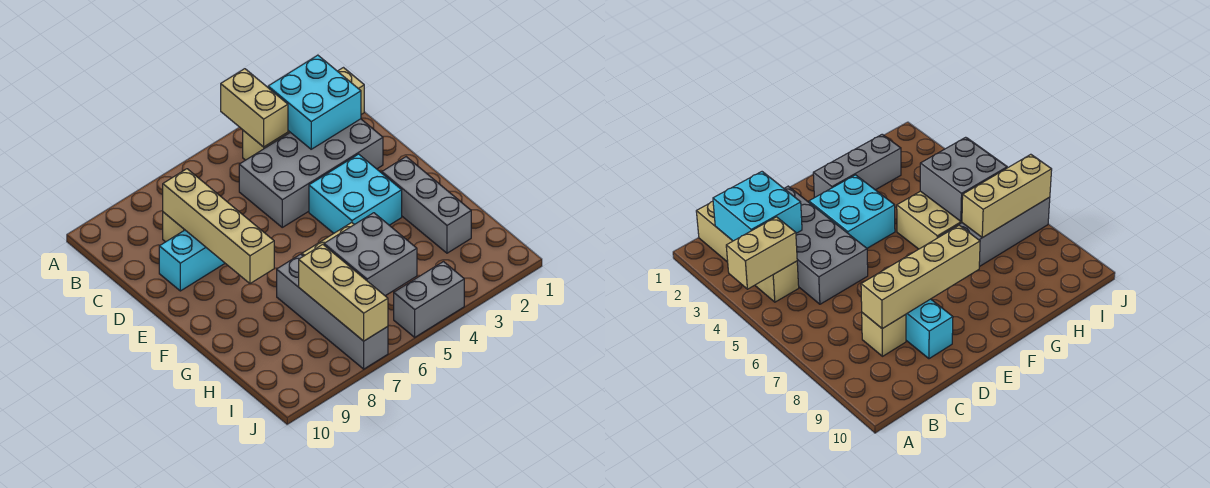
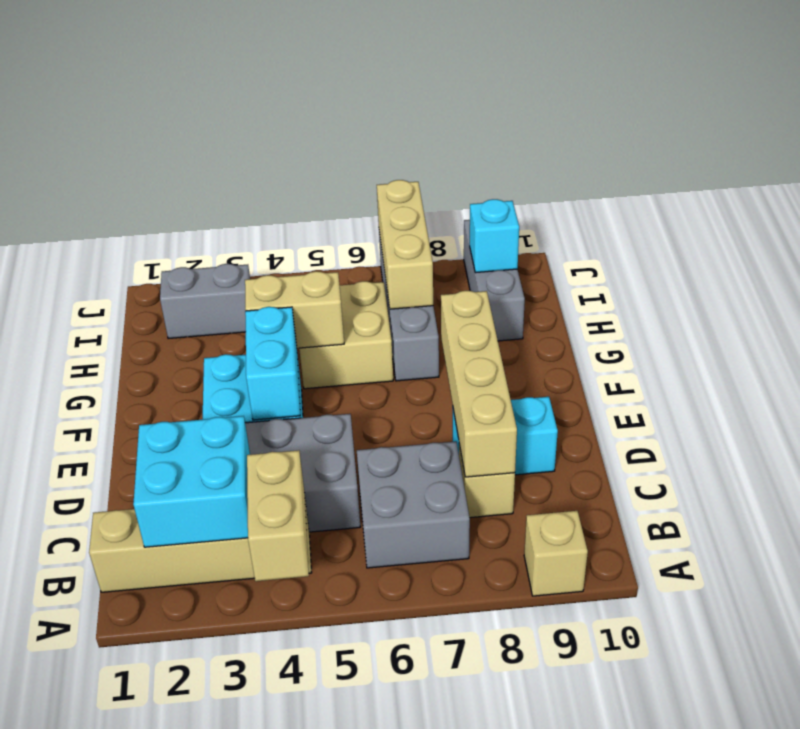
none -> tan 1x1 brick [524,511,588,596]
none -> cyan 1x2 brick [245,307,300,420]
grey 1x3 brick [382,157,471,253] -> grey 1x3 brick moved to [464,220,525,341]
none -> tan 1x2 brick [245,271,344,348]
grey 2x2 brick [324,213,417,296] -> grey 2x2 brick moved to [357,441,470,568]
none -> cyan 1x1 brick [470,199,519,273]
grey 1x2 brick [394,262,464,337] -> grey 1x2 brick moved to [160,264,250,339]

